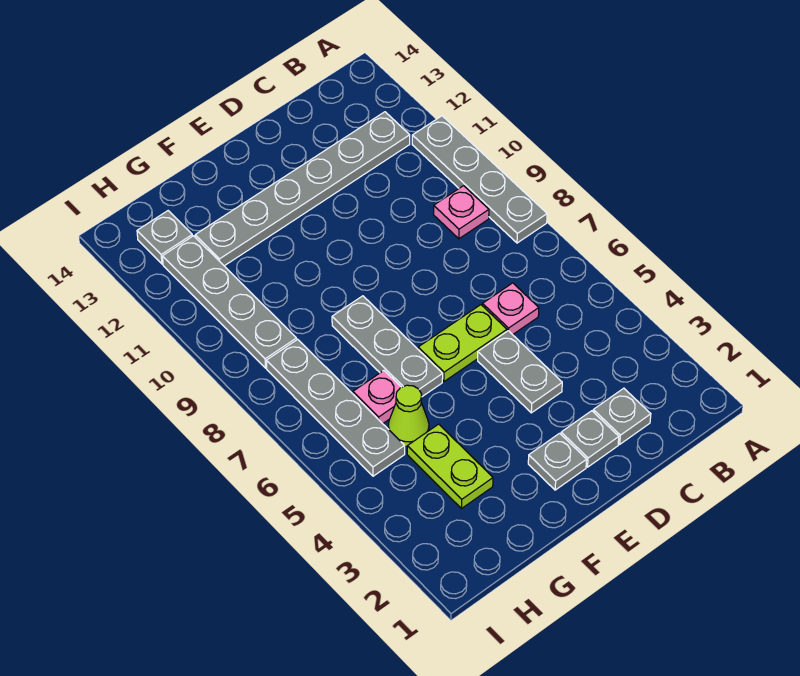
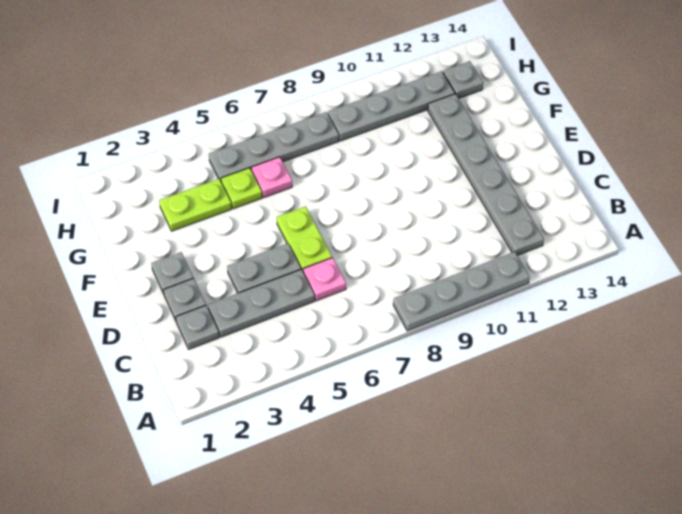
pink 1x1 plate [434,186,489,239] -> none
grey 1x3 plate [332,296,443,397] -> grey 1x3 plate moved to [208,270,315,337]
lime 1x1 cone [388,385,429,446] -> lime 1x1 plate [221,168,262,209]

